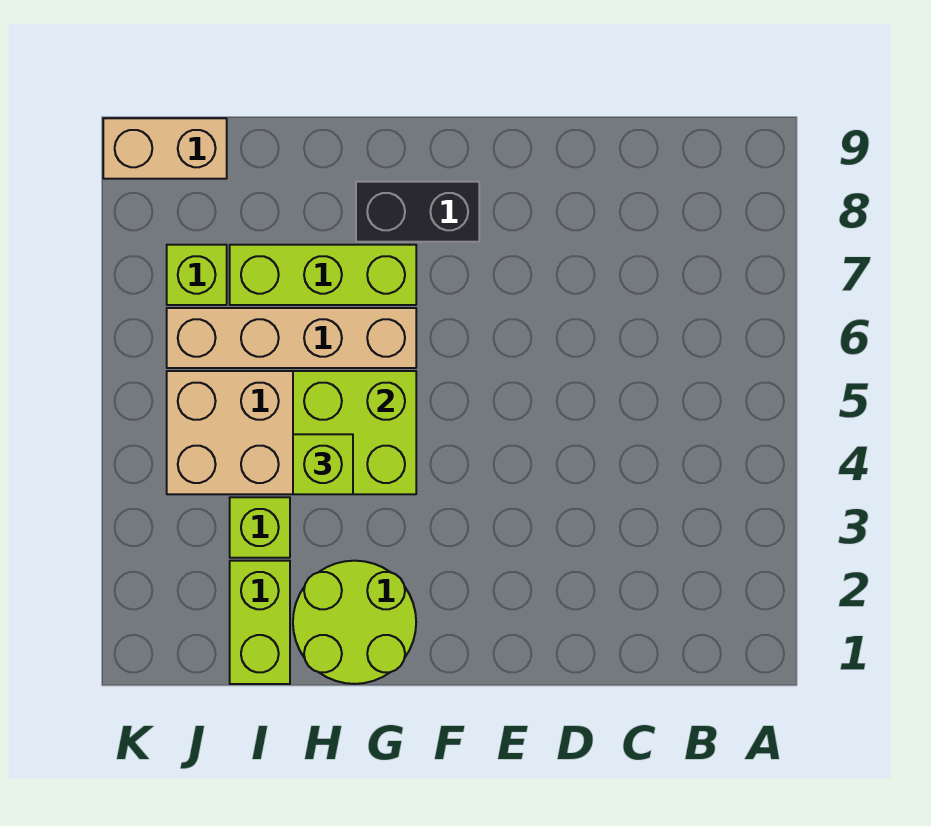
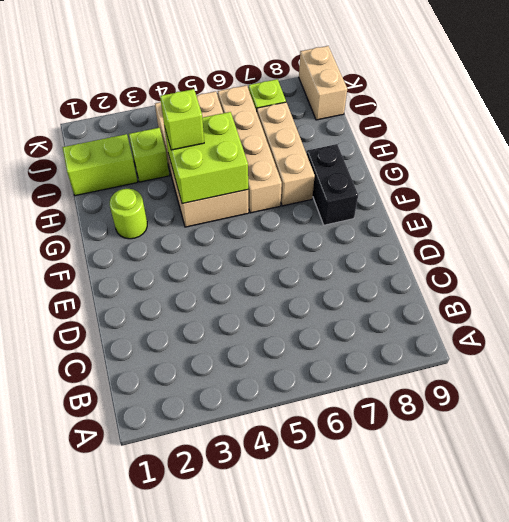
lime 2x2 round brick [293,561,416,684] -> lime 1x1 round brick [110,189,147,239]
lime 1x3 brick [230,245,416,305] -> tan 1x3 brick [257,102,315,206]

